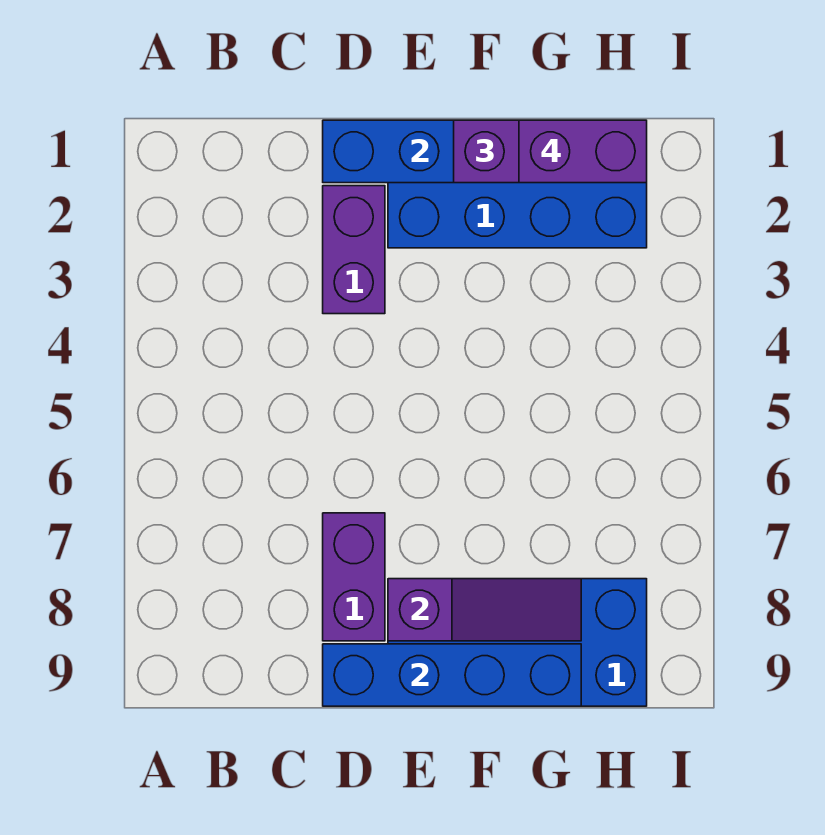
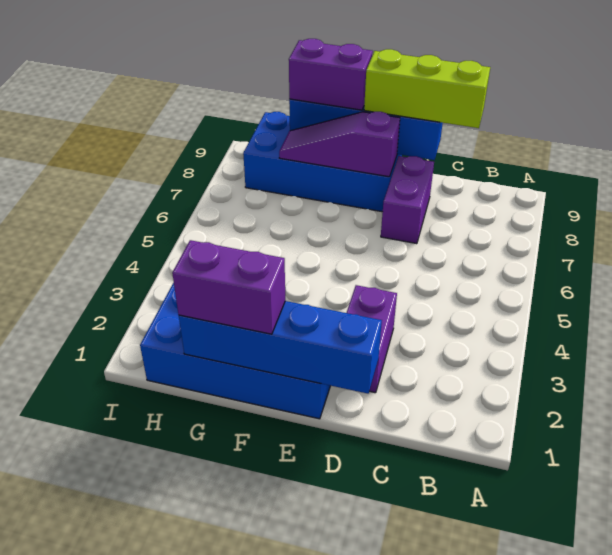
none -> lime 1x3 brick [364,49,490,128]
purple 1x2 brick [519,120,647,183] -> purple 1x2 brick moved to [289,39,373,110]

